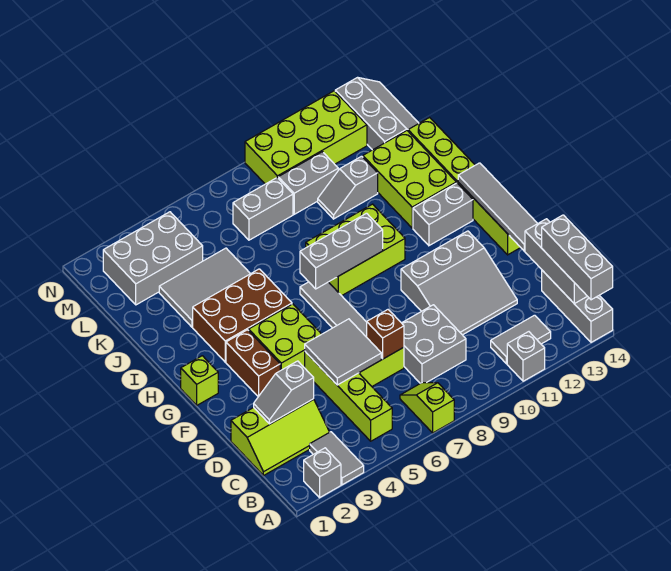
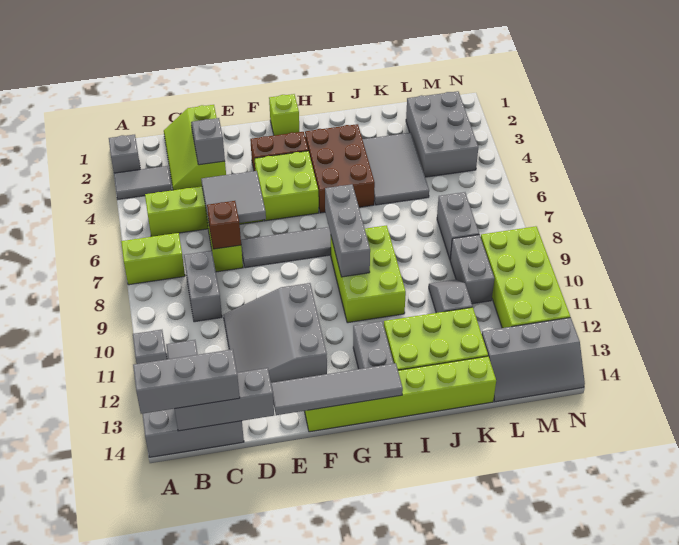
lime 1x2 slope [400,383,454,433] -> lime 1x2 brick [121,233,185,285]
grey 2x2 brick [402,305,466,383] -> grey 1x2 brick [184,251,222,322]

